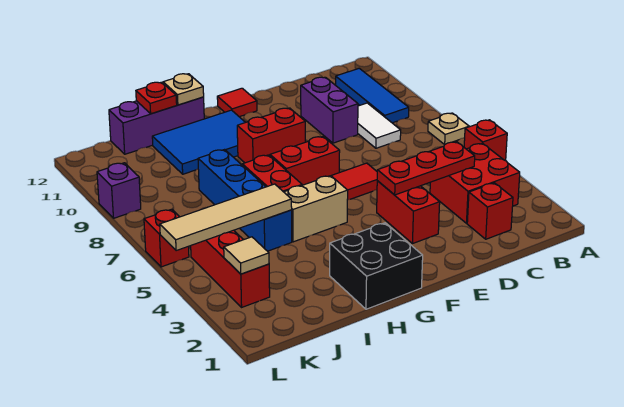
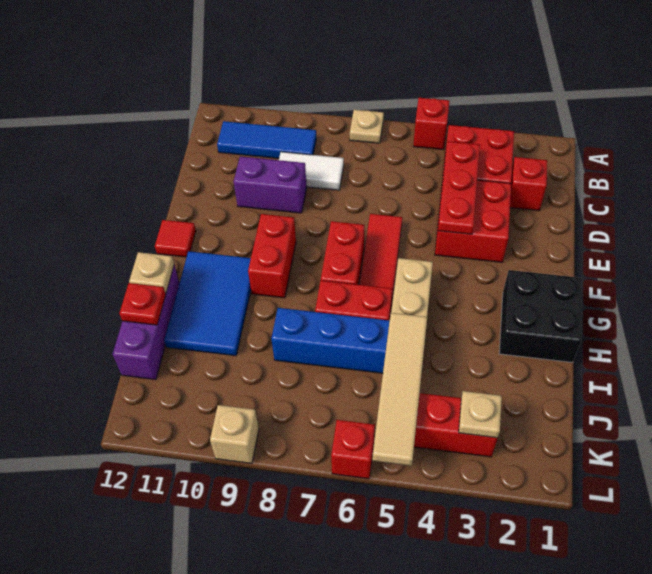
red 1x2 brick [377,181,440,244] -> red 2x2 brick [435,180,511,262]
tan 1x1 tile [224,237,269,274] -> tan 1x1 plate [459,391,502,438]
purple 1x1 brick [97,163,141,218] -> tan 1x1 brick [210,405,259,463]

